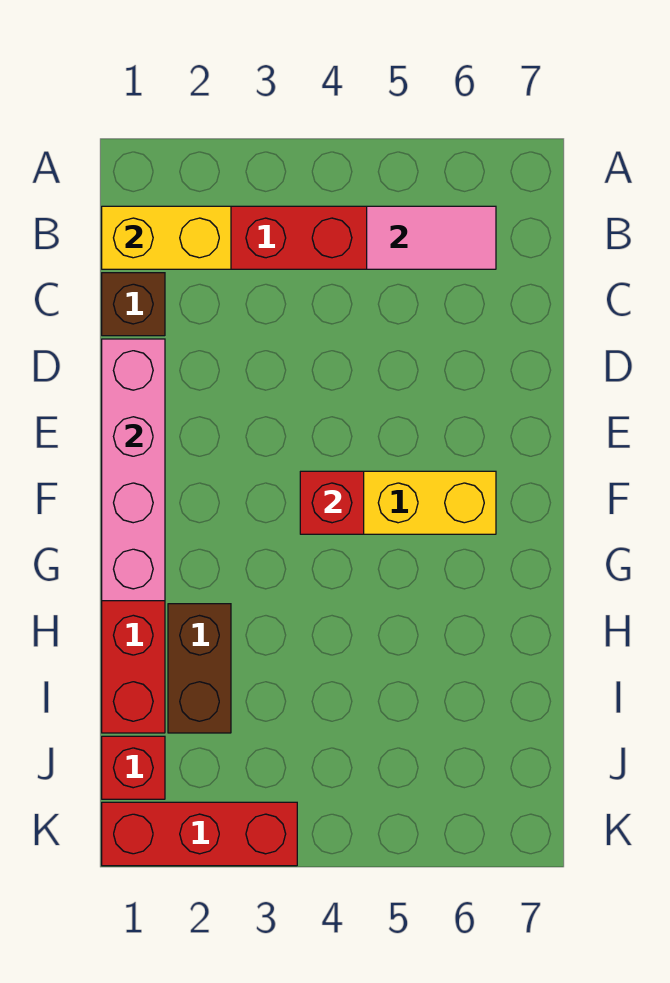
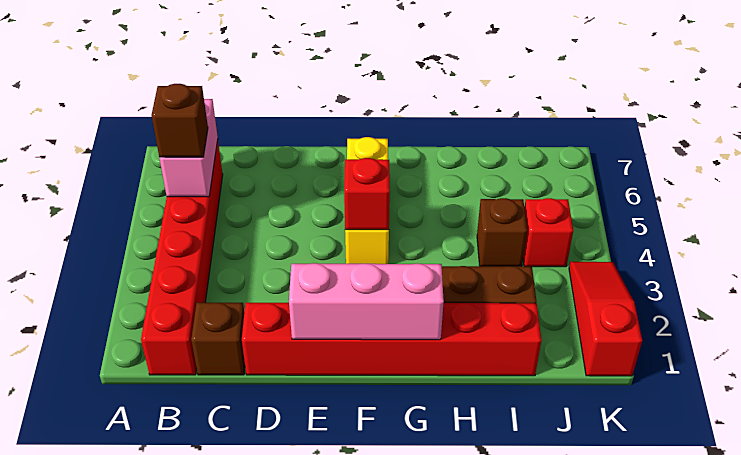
yellow 1x2 brick [102,206,231,269] -> none
pink 1x2 tile [367,206,496,269] -> pink 1x2 brick [159,99,218,197]
none -> brown 1x1 brick [151,84,208,157]
pink 1x4 brick [102,339,165,601] -> pink 1x3 brick [289,263,444,340]
none -> brown 1x1 brick [477,198,527,266]
red 1x1 brick [102,736,165,799] -> red 1x1 brick moved to [523,198,573,267]
red 1x3 brick [102,802,297,866] -> red 1x3 slope [569,262,642,376]

